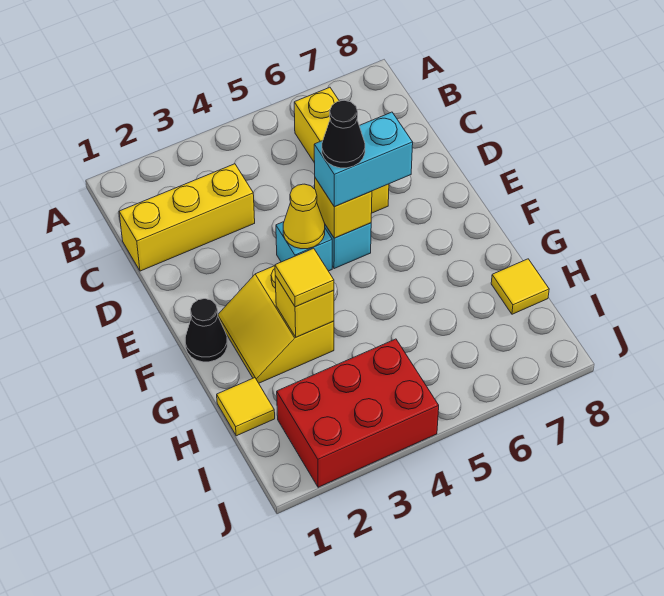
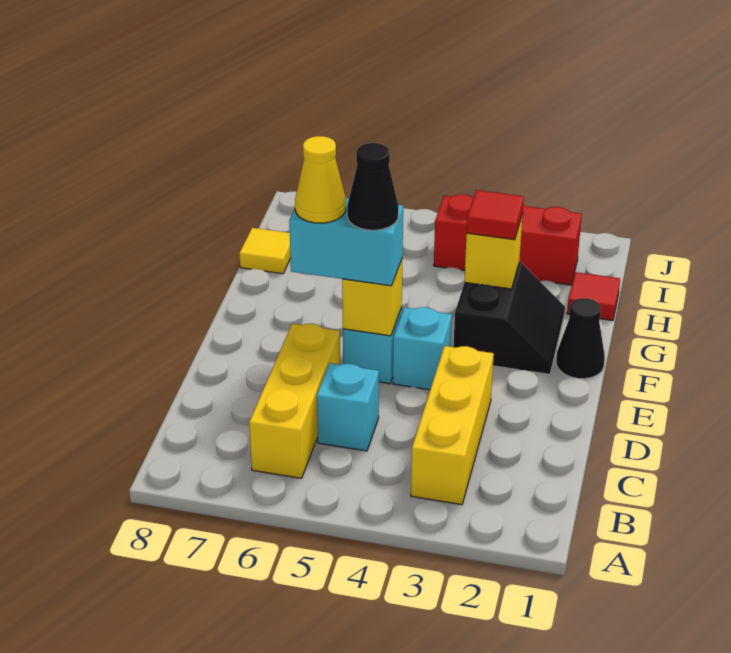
yellow 1x3 brick [119,164,255,271] -> yellow 1x3 brick turned to [411,346,494,505]
none -> cyan 1x1 brick [317,363,379,451]
yellow 1x1 cone [283,184,325,249] -> yellow 1x1 cone moved to [295,136,346,223]
yellow 2x2 slope [218,266,334,383] -> black 2x2 slope [453,262,565,374]
yellow 1x1 tile [275,248,334,307] -> red 1x1 tile [467,190,524,240]
yellow 1x1 tile [217,378,275,436] -> red 1x1 tile [567,272,620,321]
red 2x3 brick [277,339,439,487] -> red 1x3 brick [434,194,582,285]

